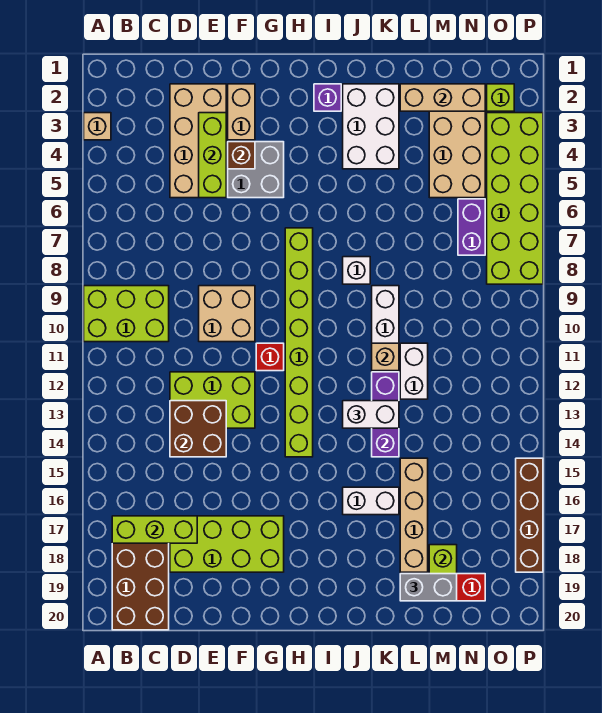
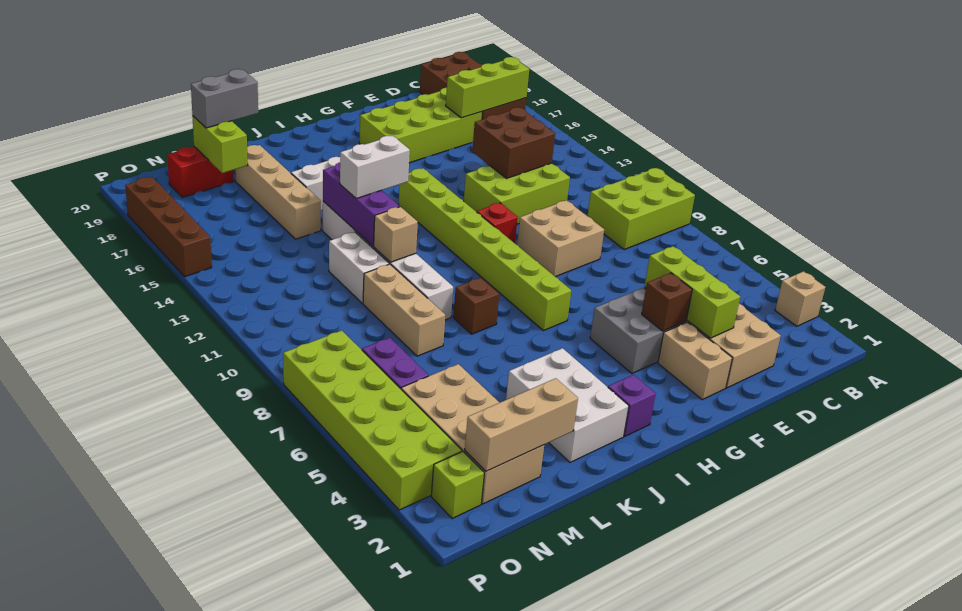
white 1x1 brick [343,257,370,284] -> brown 1x1 brick [453,278,499,334]
none -> tan 1x3 brick [363,264,445,356]

